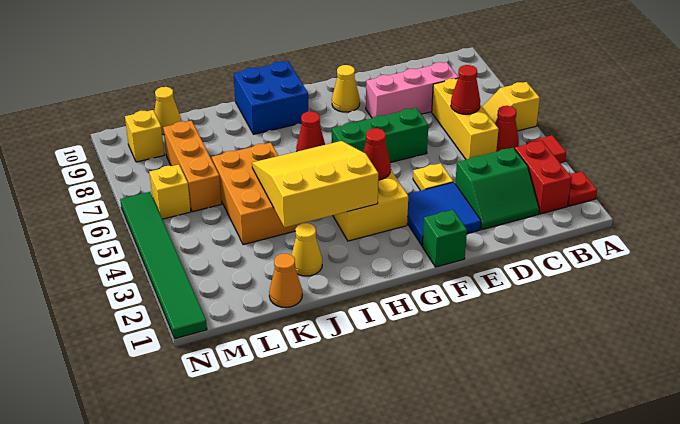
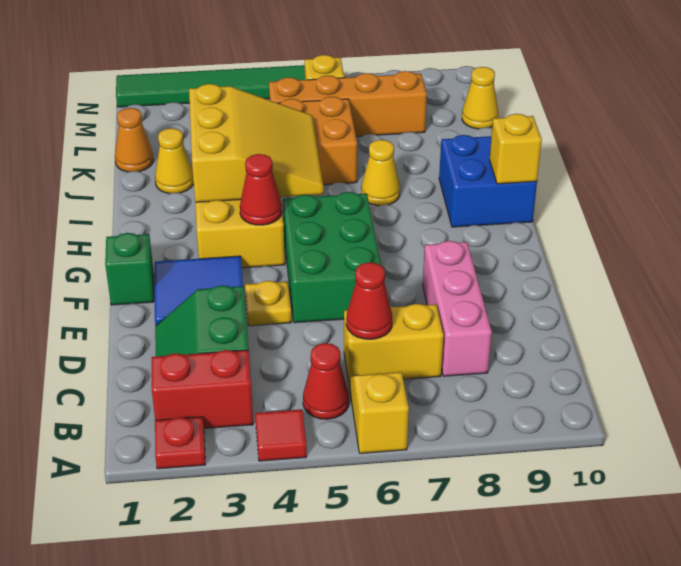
yellow 1x3 brick [432,78,499,160] -> yellow 1x2 brick [344,304,444,382]
green 1x3 brick [332,108,428,163] -> green 2x3 brick [283,192,381,323]
yellow 1x1 cone [332,65,360,112] -> yellow 1x1 cone moved to [361,140,400,206]
red 1x1 cone [296,112,325,151] -> none
orange 1x3 brick [163,121,222,212] -> orange 1x4 brick [269,71,427,136]
yellow 1x1 brick [125,110,164,162] -> yellow 1x1 brick moved to [490,114,542,184]

